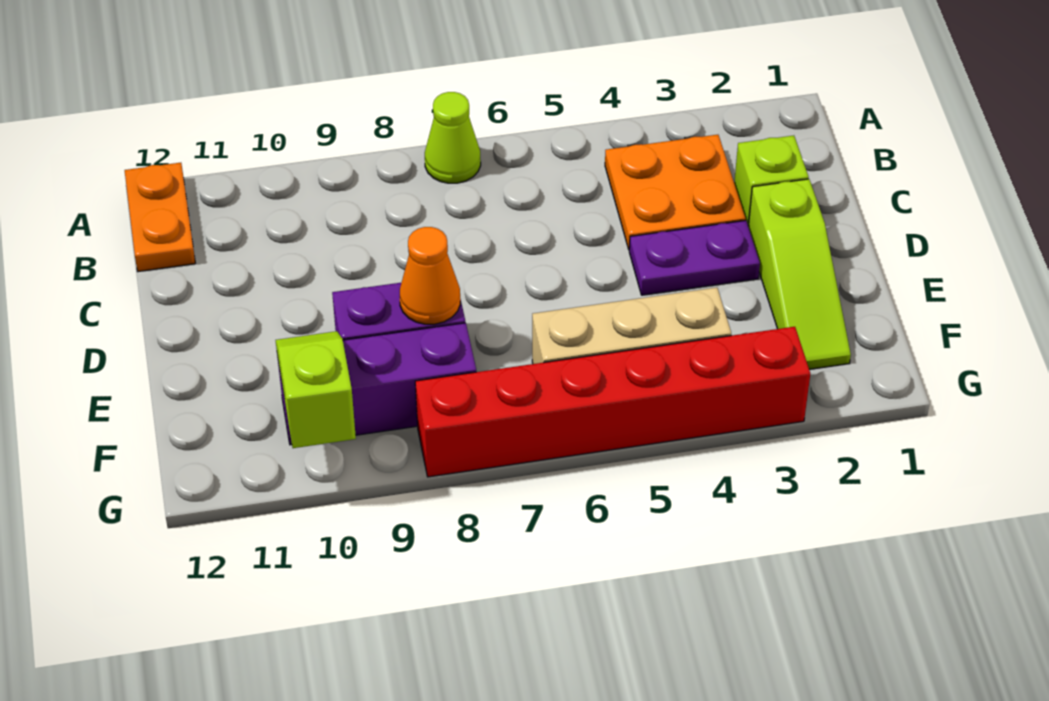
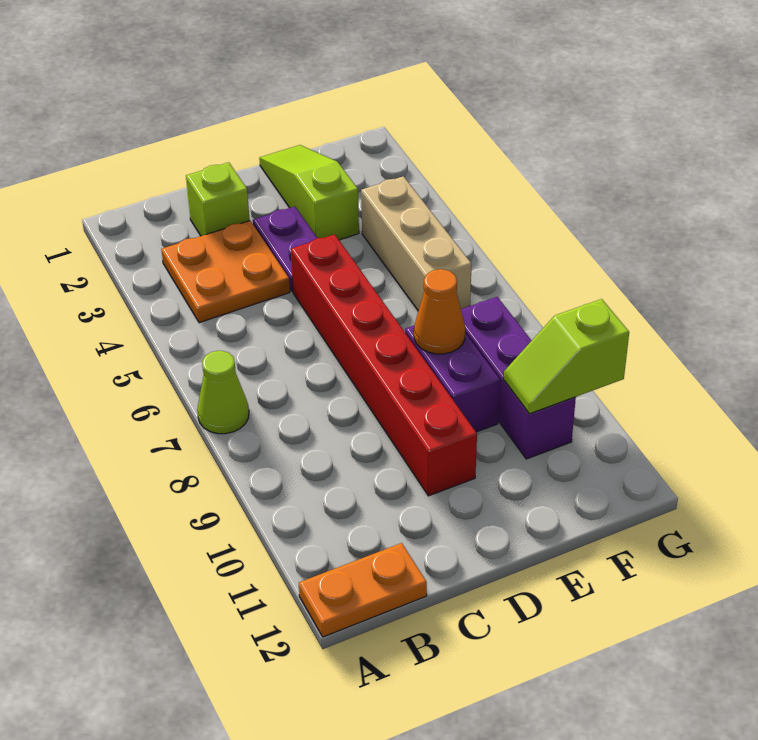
lime 1x3 slope [748,179,851,369] -> lime 1x3 slope turned to [259,145,359,240]
red 1x6 brick [415,327,810,477] -> red 1x6 brick moved to [291,234,477,496]

